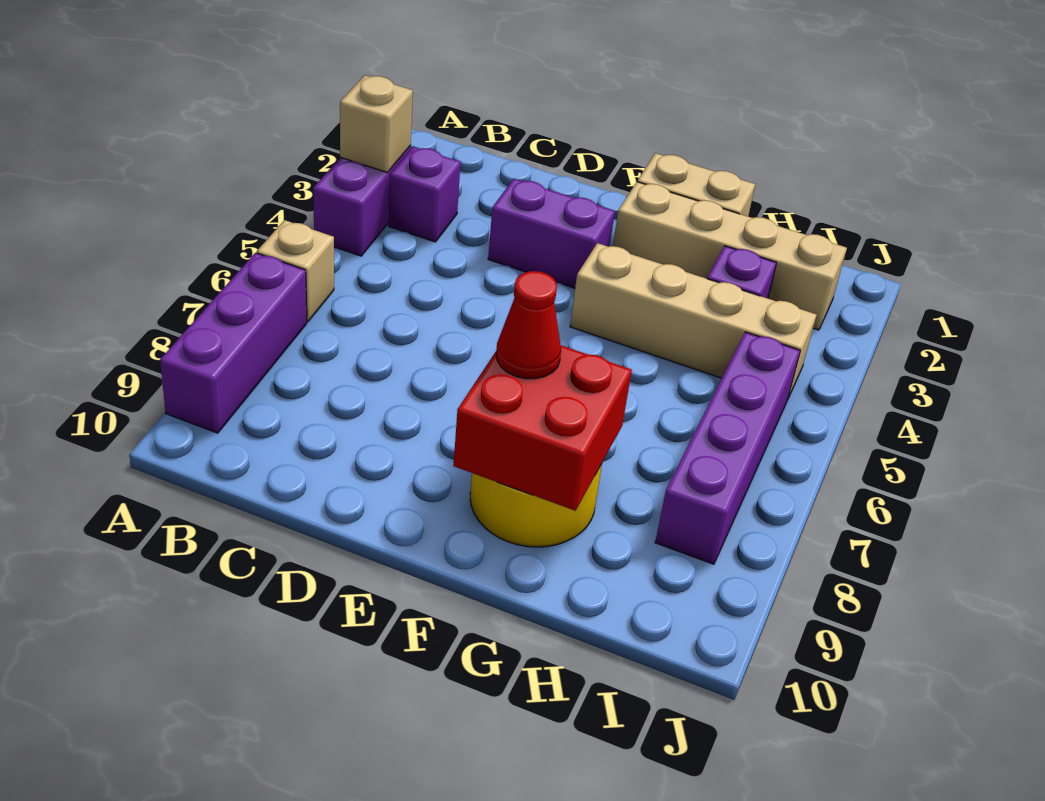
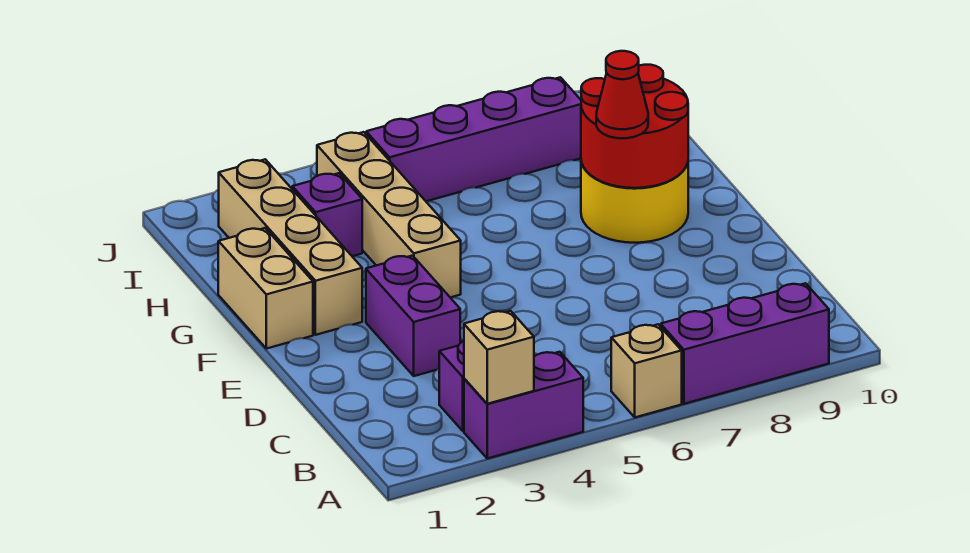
red 2x2 brick [453,345,632,511] -> red 2x2 round brick [581,65,688,188]

